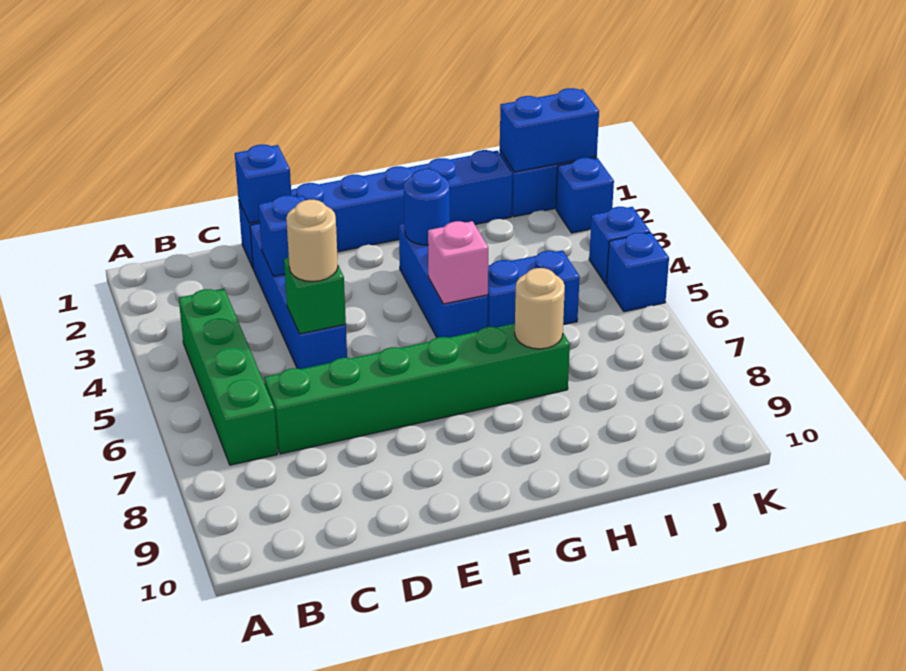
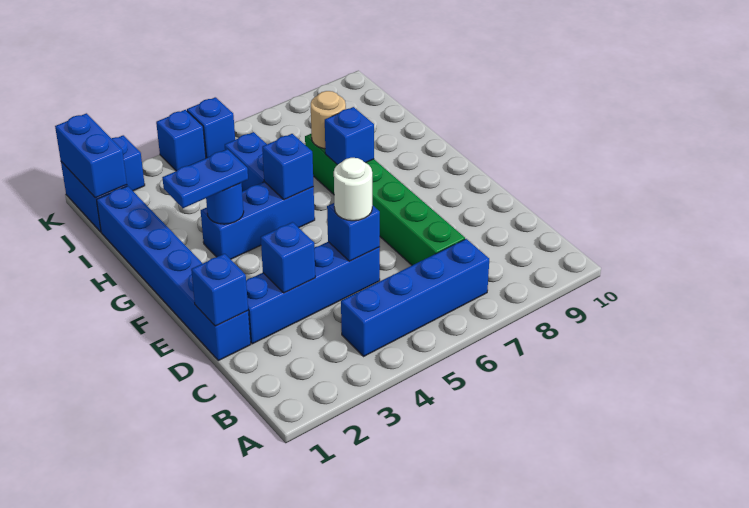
green 1x4 brick [179,289,278,465] -> blue 1x4 brick [341,239,489,356]
green 1x1 brick [284,258,346,334] -> blue 1x1 brick [327,203,380,261]
tan 1x1 round brick [286,200,338,282] -> white 1x1 round brick [334,158,372,221]
none -> blue 1x2 plate [162,149,248,208]
pink 1x1 brick [428,221,488,304] -> blue 1x1 brick [262,134,314,200]
none -> blue 1x1 brick [325,107,374,165]

